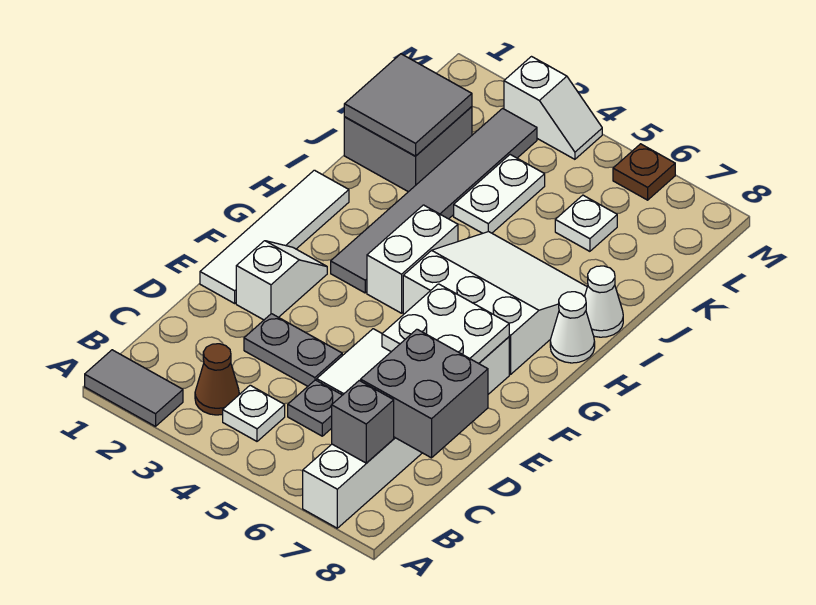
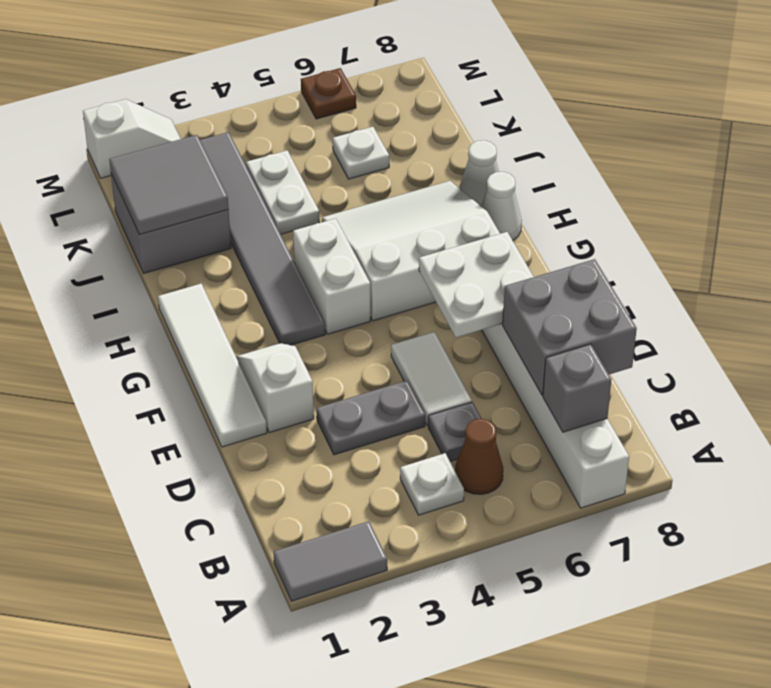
brown 1x1 cone [195,344,239,415] -> brown 1x1 cone moved to [455,419,503,494]
white 1x2 slope [504,57,602,159] -> white 1x2 slope moved to [83,99,181,178]

